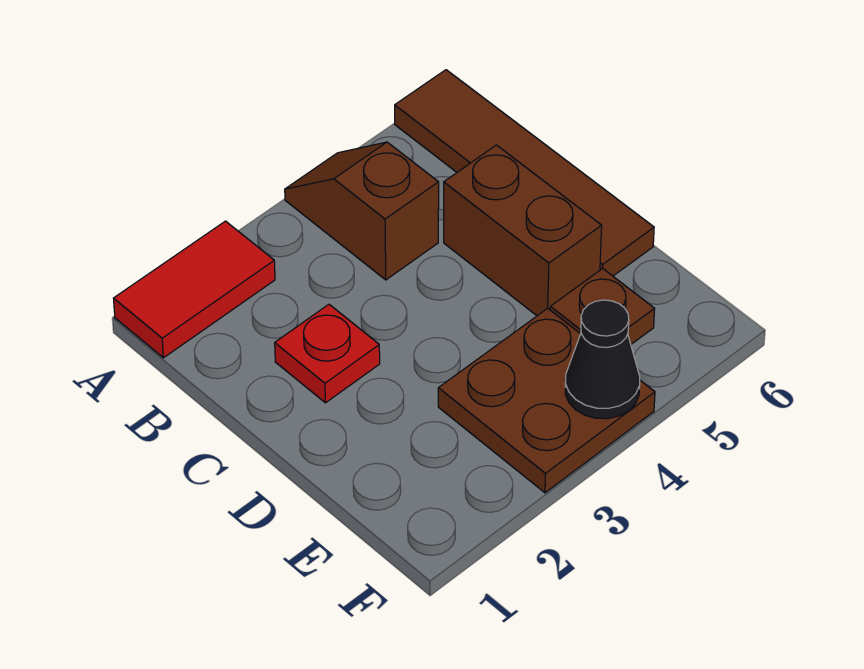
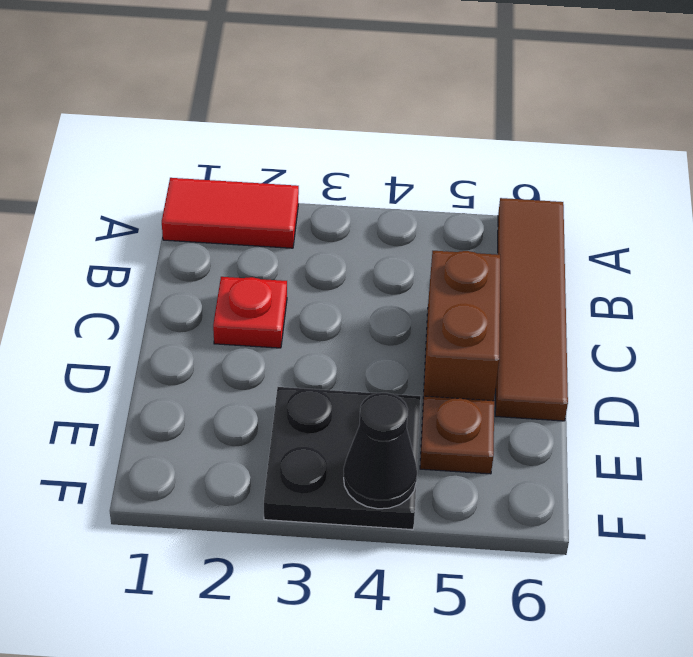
brown 1x2 slope [285,142,439,280] -> none
brown 2x2 plate [438,308,655,493] -> black 2x2 plate [264,387,421,530]

